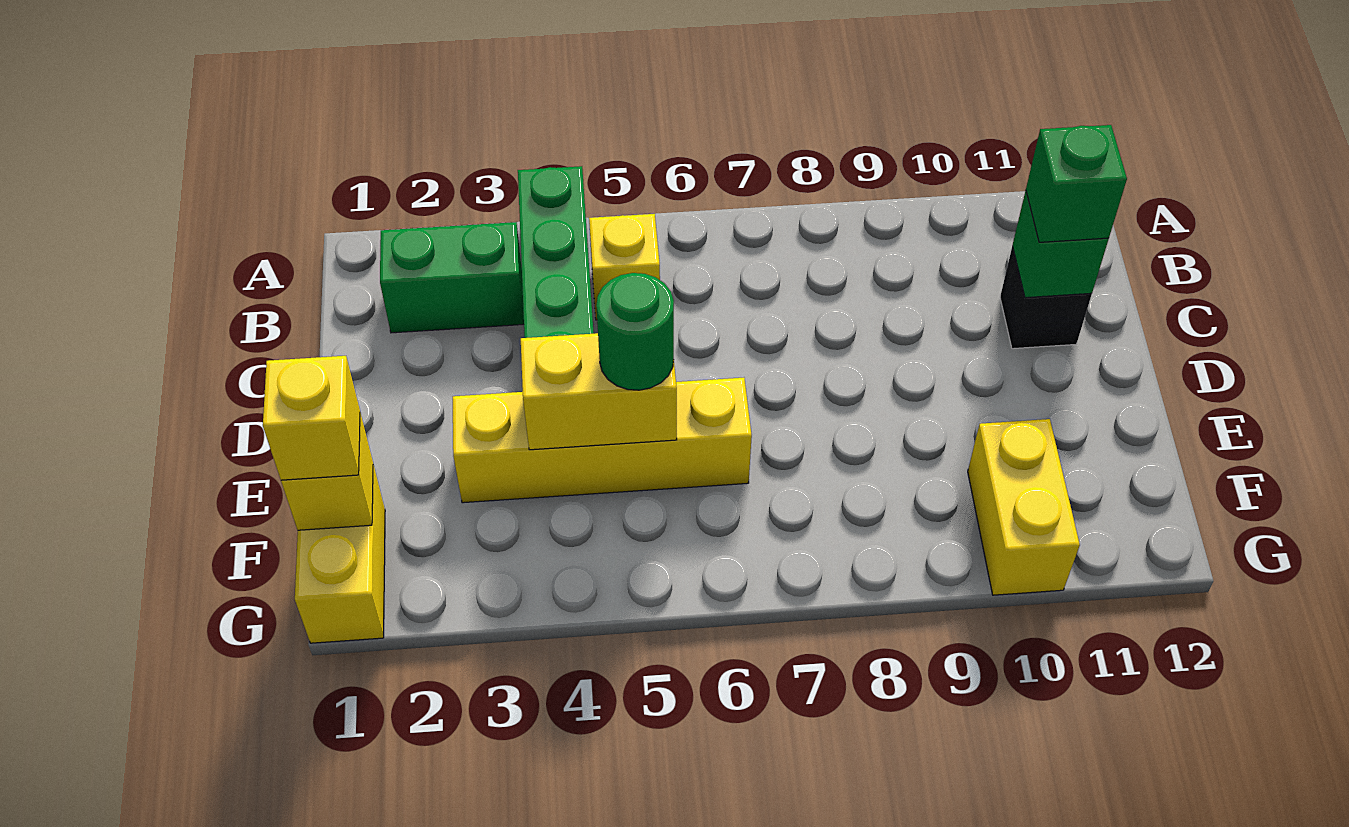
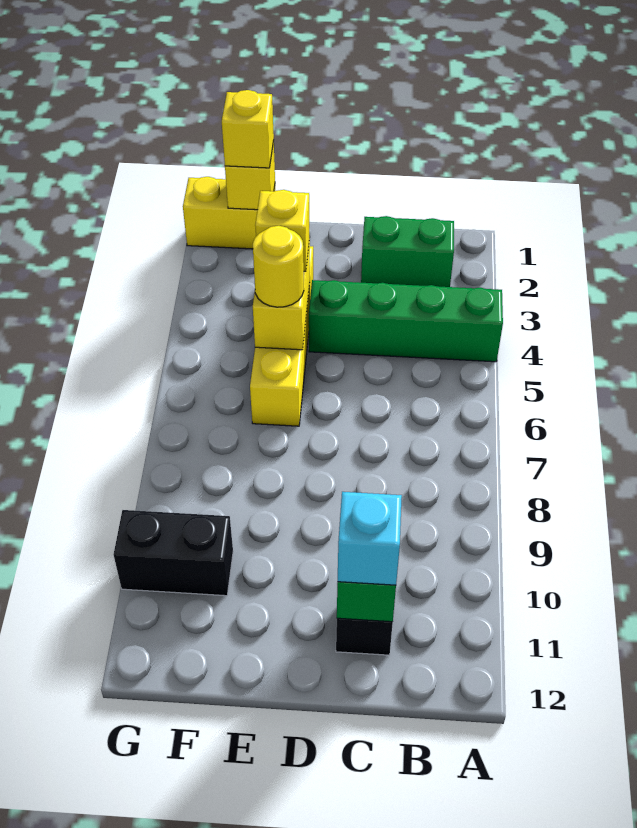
green 1x2 brick [380,222,524,333] -> green 1x2 brick turned to [361,216,454,287]
yellow 1x1 brick [589,214,660,320] -> yellow 1x1 brick moved to [255,190,309,271]
green 1x1 brick [1026,125,1127,242] -> cyan 1x1 brick [338,492,402,585]
green 1x1 round brick [596,273,674,390] -> yellow 1x1 round brick [253,226,304,307]
yellow 1x2 brick [968,419,1080,595] -> black 1x2 brick [114,510,233,596]

